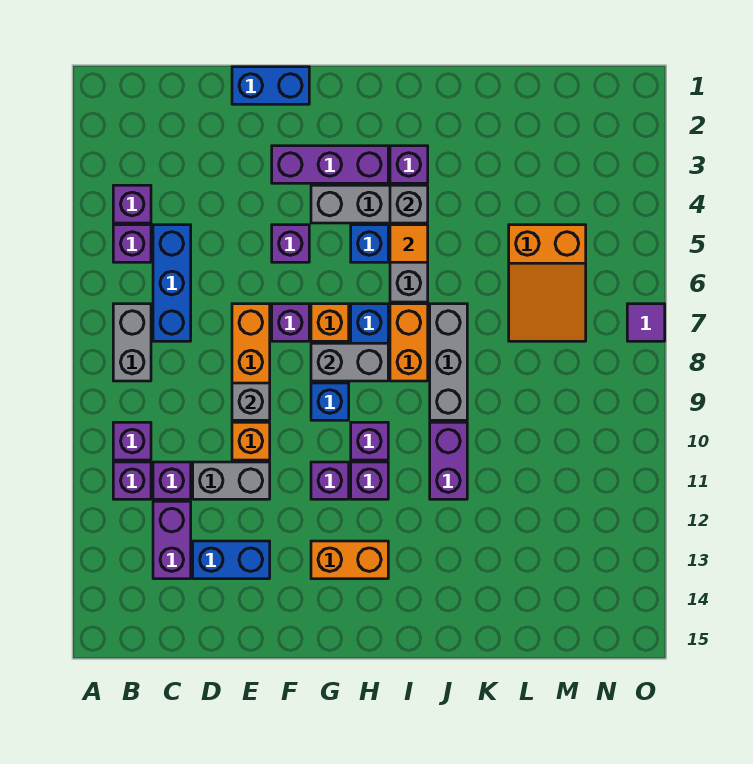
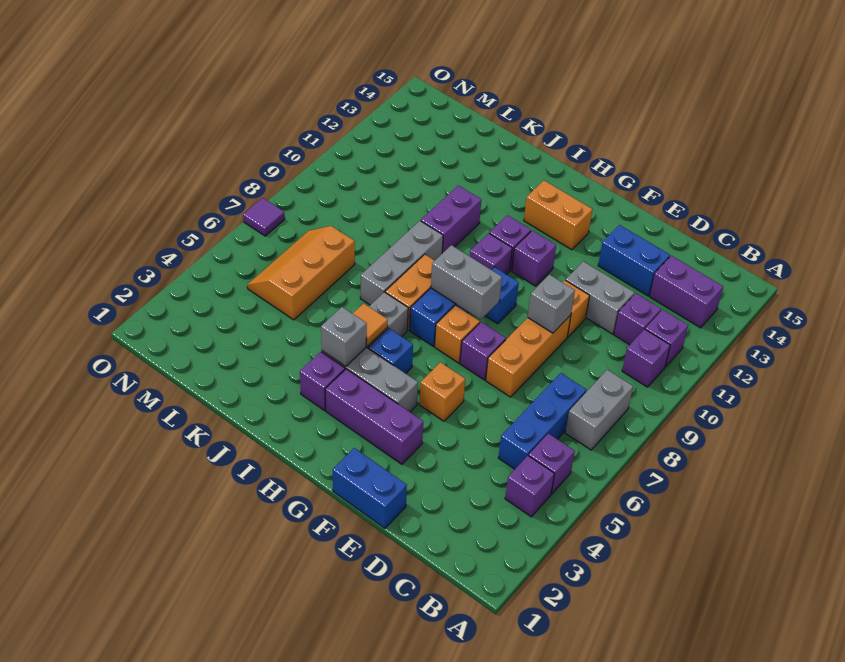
purple 1x2 brick [153,501,191,579] -> purple 1x2 brick turned to [649,256,723,328]
purple 1x1 brick [272,225,309,262] -> orange 1x1 brick [419,362,465,421]
orange 2x3 slope [509,225,586,341] -> orange 2x3 slope turned to [247,226,355,320]

